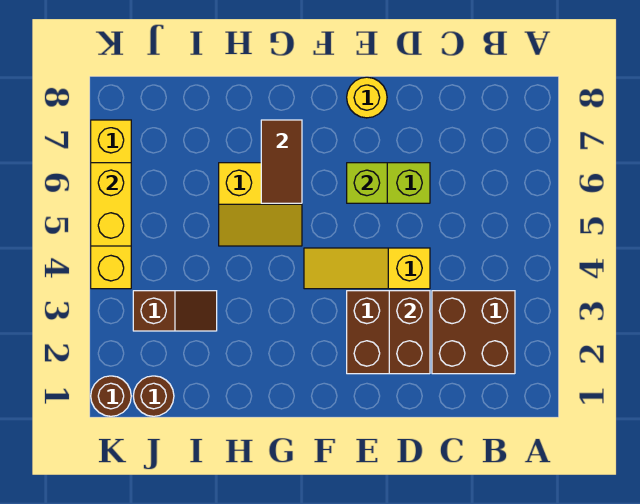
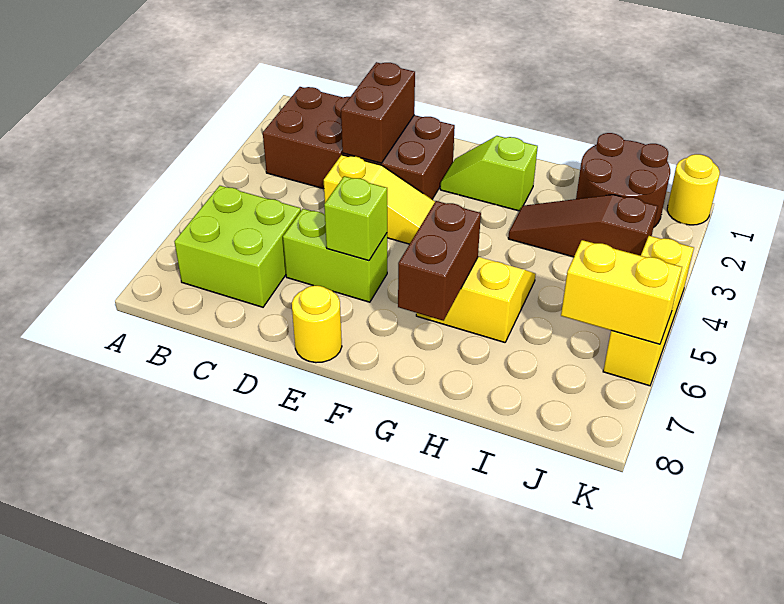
none -> lime 2x2 brick [174,186,301,307]
none -> lime 1x2 slope [440,136,538,211]
brown 1x2 tile [261,120,302,203] -> brown 1x2 brick [398,201,481,321]
brown 1x2 slope [133,291,217,331] -> brown 1x3 slope [508,195,658,257]
brown 1x1 round brick [133,376,174,416] -> brown 2x2 round brick [576,133,670,227]
brown 1x1 round brick [91,376,131,416] -> yellow 1x1 round brick [667,154,720,225]
yellow 1x4 brick [91,120,131,289] -> yellow 1x3 brick [603,236,694,386]
yellow 1x2 brick [91,163,131,246] -> yellow 1x2 brick turned to [561,240,682,344]

